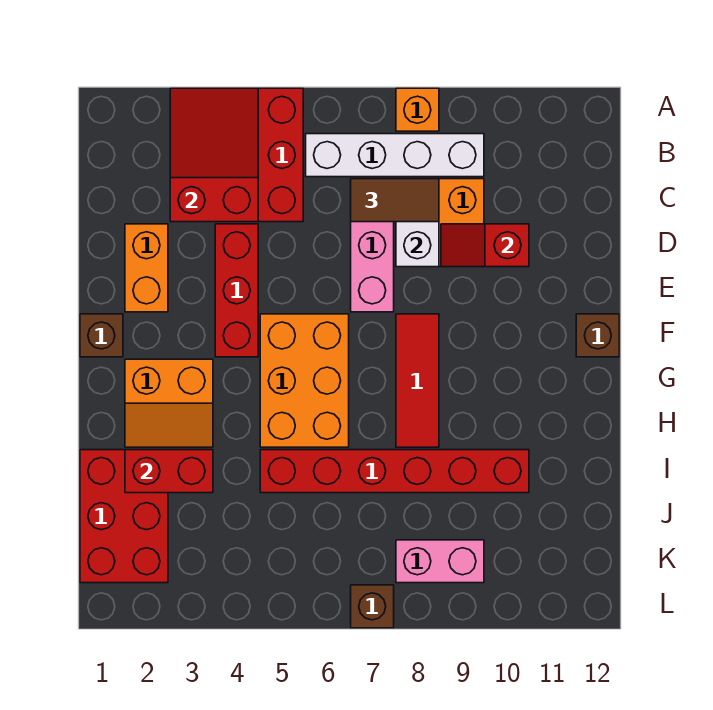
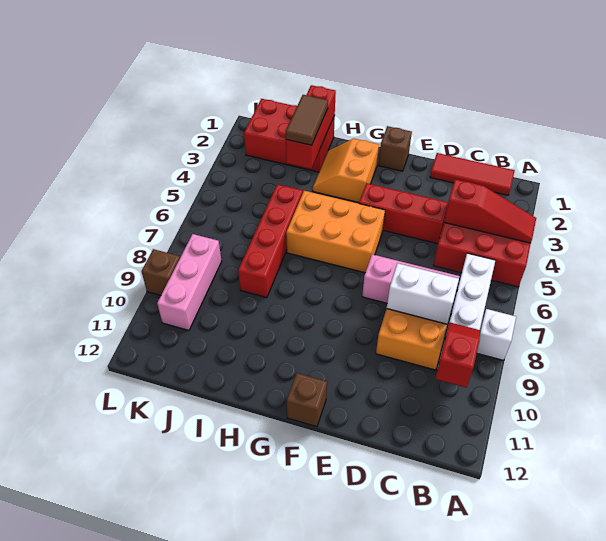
red 2x3 slope [170,88,258,222] -> red 1x3 slope [444,179,536,243]
orange 1x1 brick [396,88,439,131] -> white 1x1 brick [477,309,516,360]
brown 1x2 tile [351,179,439,222] -> brown 1x2 tile moved to [285,95,328,145]
orange 1x2 brick [125,224,168,312] -> none
red 1x2 slope [441,224,529,267] -> red 1x2 slope moved to [435,322,480,388]
red 1x3 tile [396,314,439,447] -> red 1x3 tile moved to [430,153,515,195]
red 1x2 brick [125,450,213,493] -> red 1x3 brick [286,85,336,169]
red 1x6 brick [260,450,529,493] -> red 1x4 brick [238,184,303,298]
pink 1x2 brick [396,540,484,583] -> pink 1x3 brick [157,234,222,330]
brown 1x1 brick [351,585,394,628] -> brown 1x1 brick moved to [142,249,180,295]

